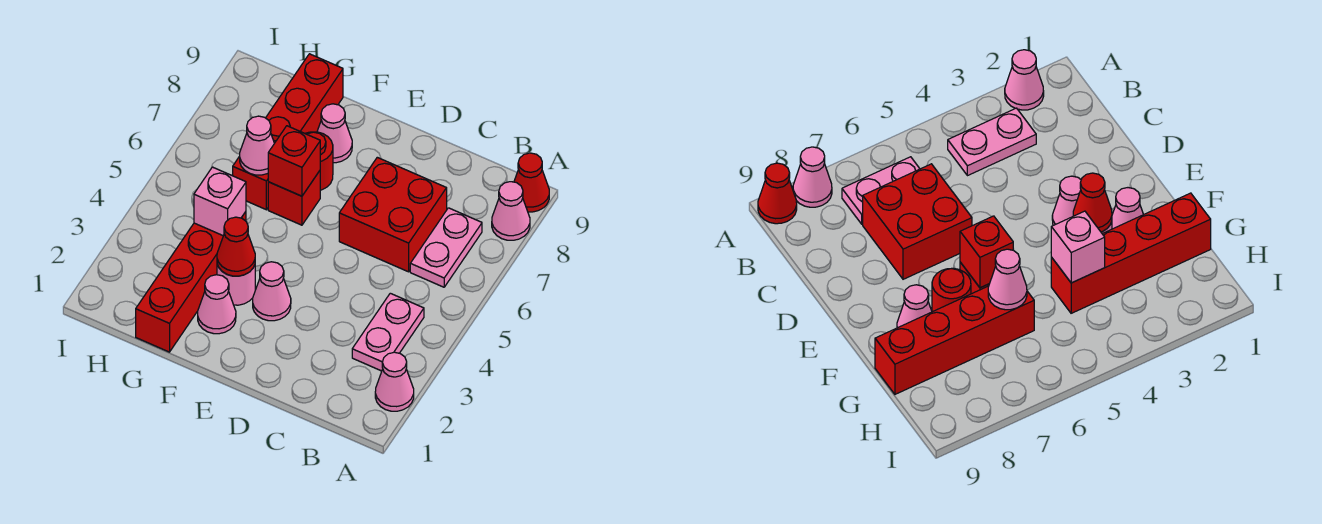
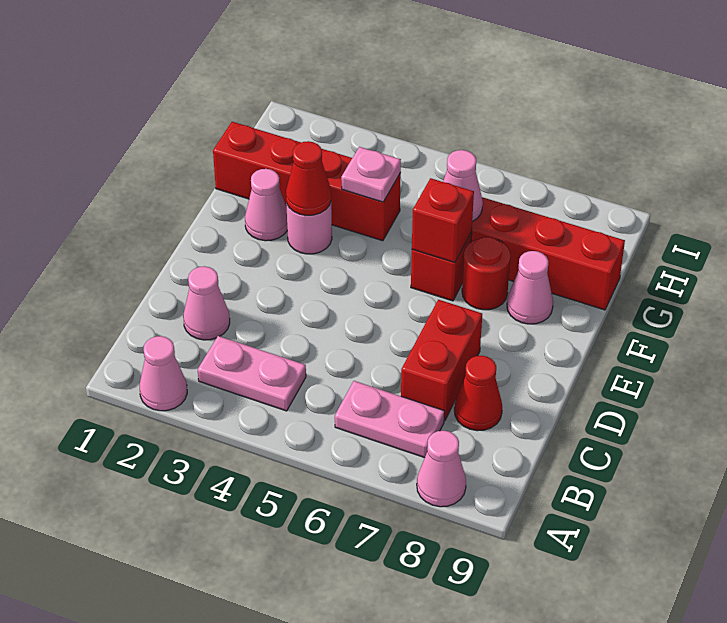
red 1x1 cone [514,153,549,212] -> red 1x1 cone moved to [454,356,502,431]
red 2x2 brick [339,157,447,272] -> red 1x2 brick [401,300,482,421]
pink 1x1 cone [253,262,291,321] -> pink 1x1 cone moved to [183,266,230,340]
pink 1x1 brick [194,167,246,236] -> pink 1x1 plate [341,147,401,202]

